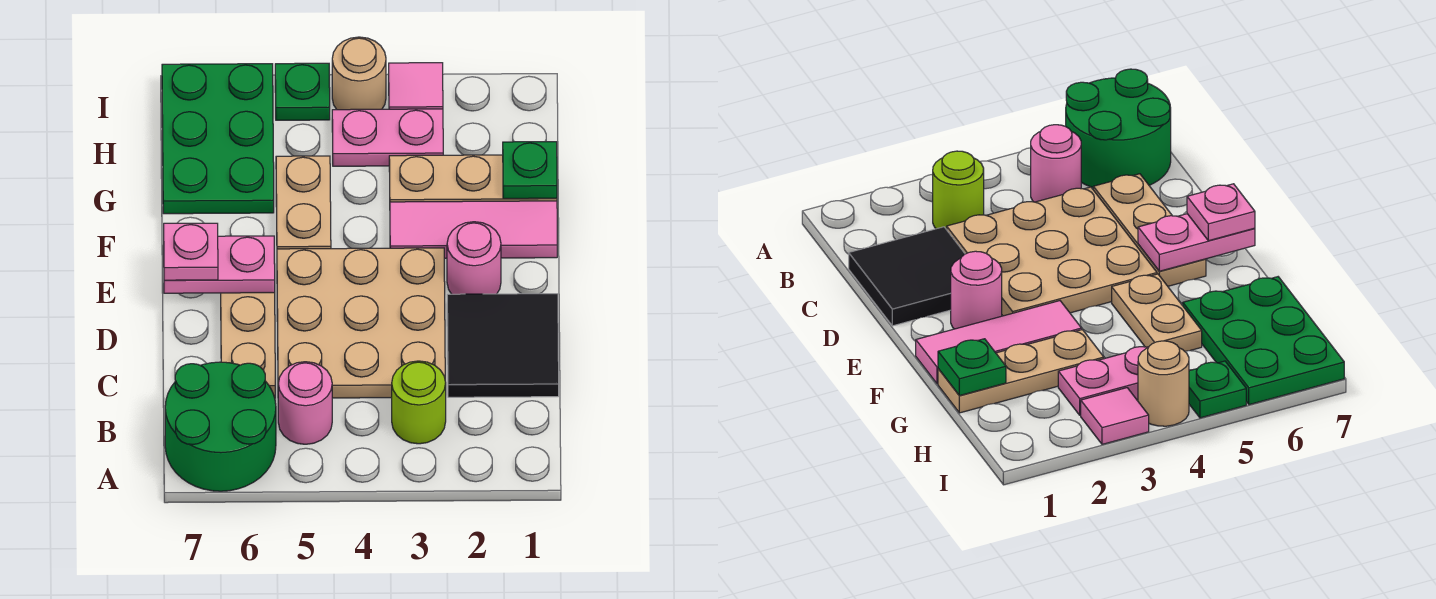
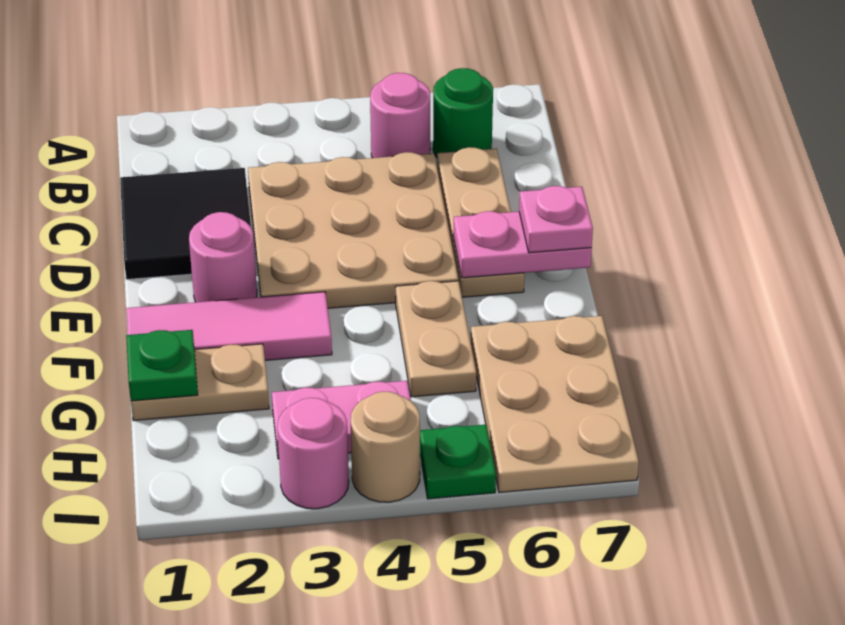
green 2x2 round brick [165,362,276,491] -> green 1x1 round brick [433,68,493,157]
lime 1x1 round brick [392,361,446,444] -> none
tan 1x3 plate [389,155,557,202] -> tan 1x2 plate [131,344,269,421]
green 2x3 plate [162,64,274,214] -> tan 2x3 plate [471,316,639,493]
pink 1x1 tile [389,63,443,109] -> pink 1x1 round brick [277,398,349,509]

